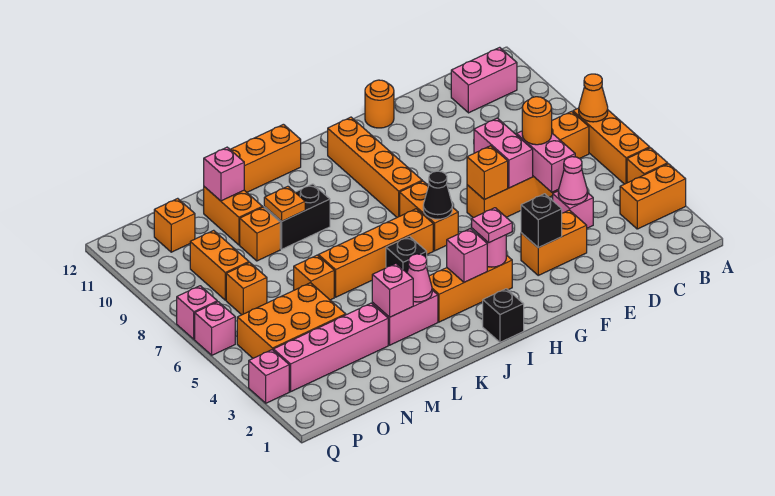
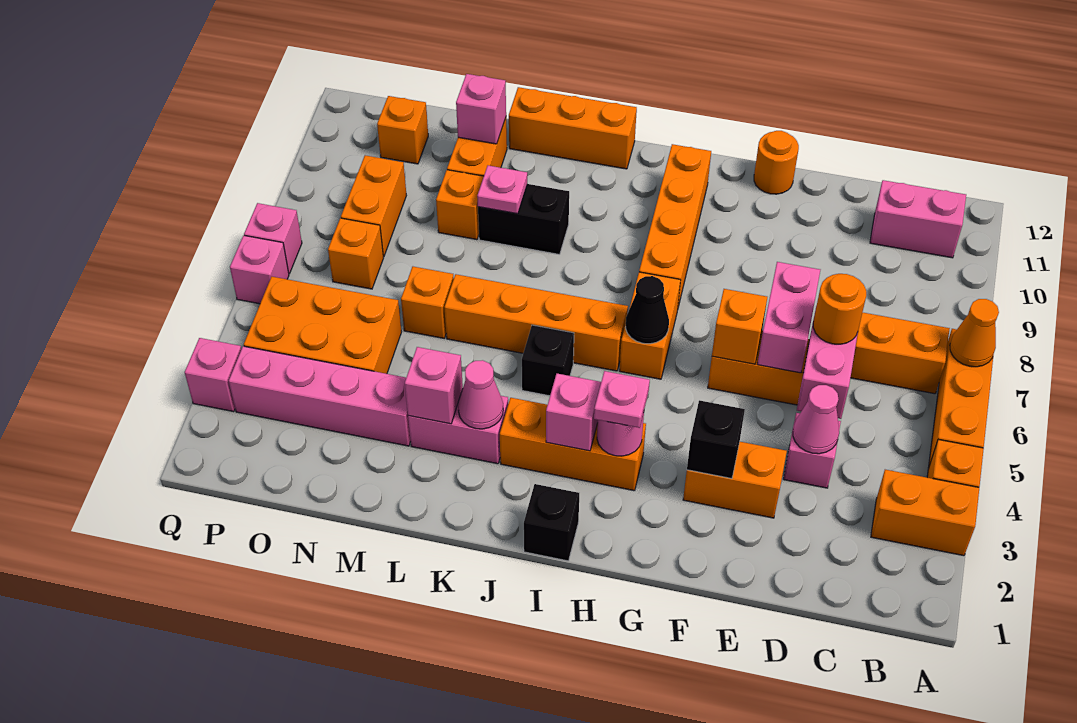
orange 1x1 plate [264,186,305,221] -> pink 1x1 plate [477,166,527,214]

